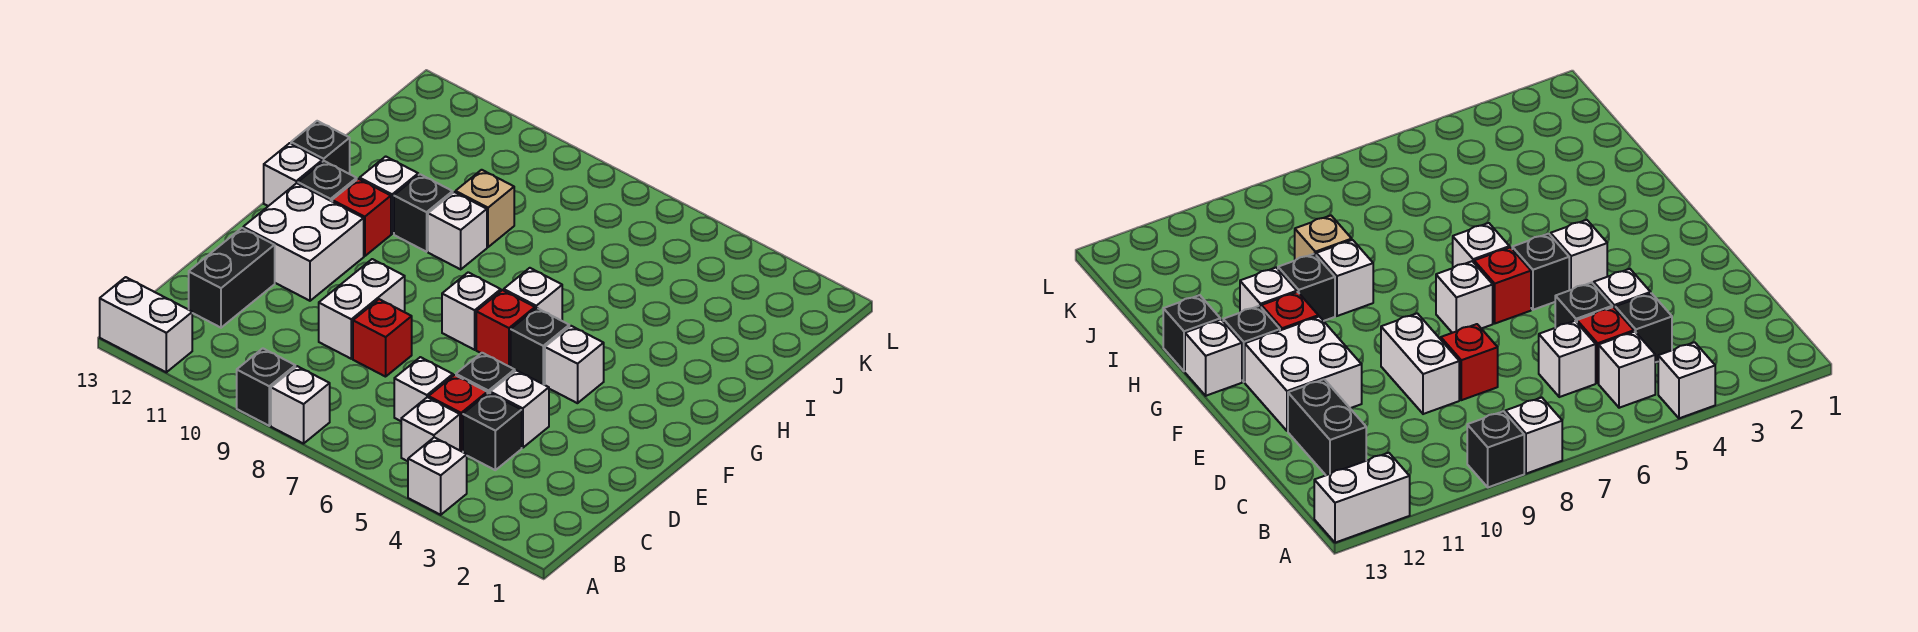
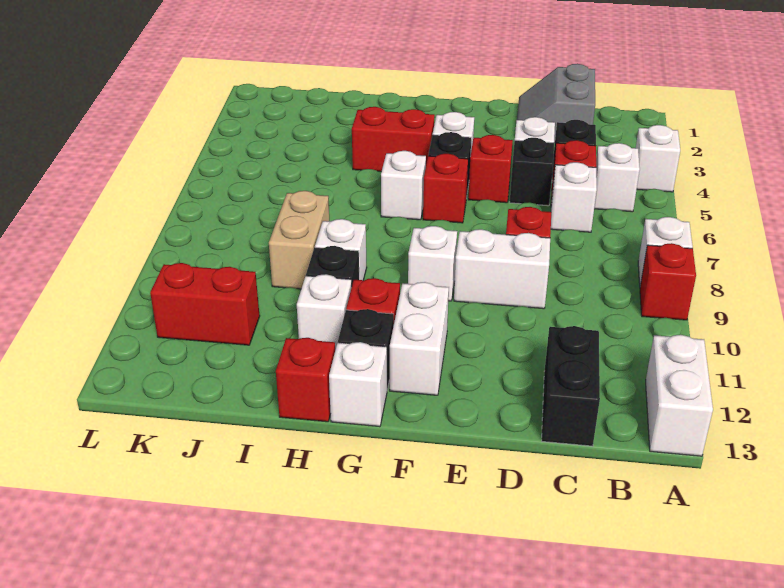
black 1x1 brick [237,348,295,426] -> red 1x1 brick [640,243,696,320]
none -> grey 2x2 slope [517,64,595,143]
black 1x2 brick [189,228,275,328] -> black 1x2 brick turned to [542,326,600,446]
none -> red 1x1 brick [468,135,513,203]
white 2x2 brick [243,183,364,301] -> white 1x2 brick [390,282,449,395]
white 1x1 brick [442,272,501,350] -> white 1x1 brick moved to [408,226,457,301]
none -> red 1x2 brick [352,107,435,172]
black 1x1 brick [291,121,350,174] -> red 1x1 brick [276,338,335,422]
tan 1x1 brick [456,170,514,247] -> tan 1x2 brick [269,191,329,289]
none -> red 1x2 brick [150,263,260,345]

